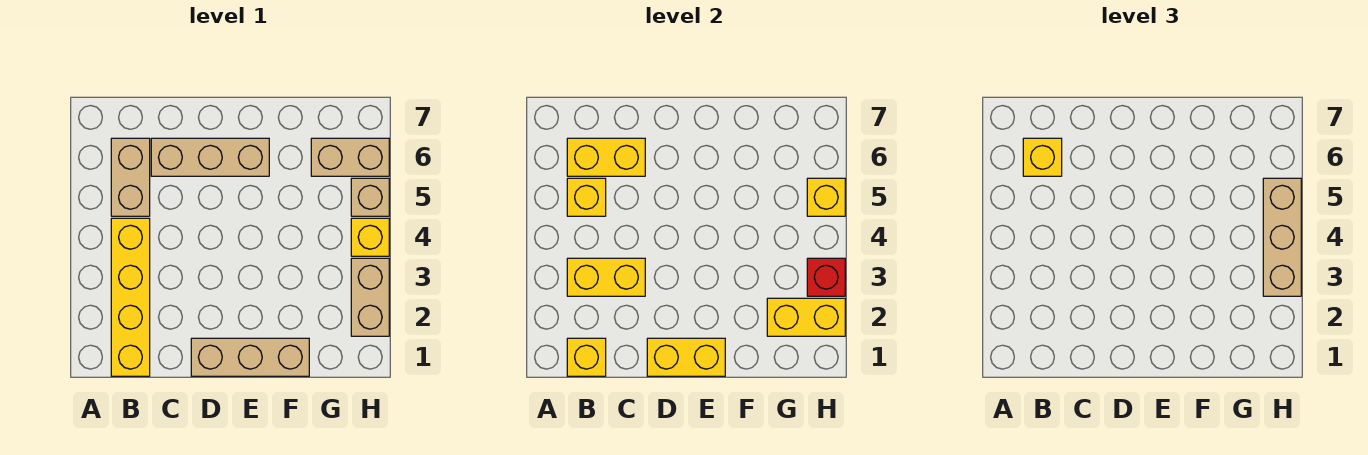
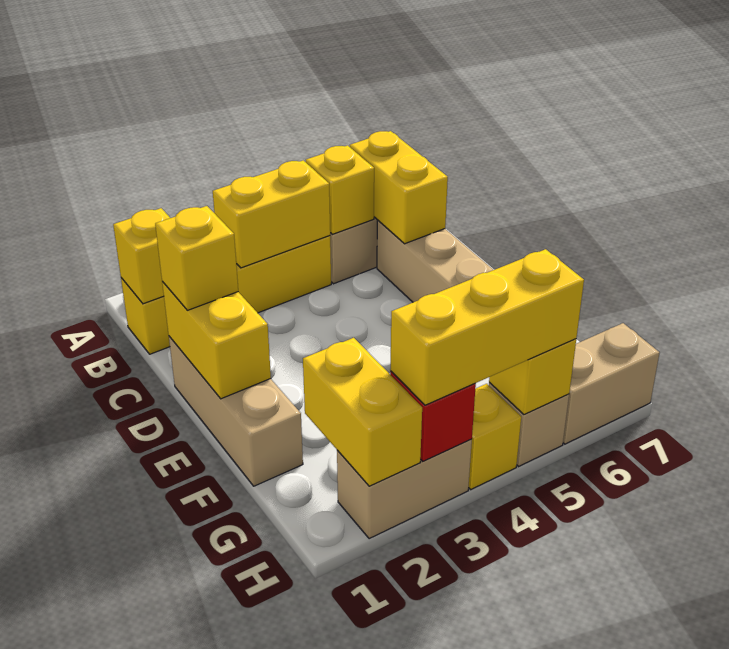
yellow 1x2 brick [567,258,645,296] -> yellow 1x2 brick turned to [213,160,330,268]
yellow 1x1 brick [1023,138,1062,176] -> yellow 1x1 brick moved to [155,206,238,310]
tan 1x2 brick [311,138,389,176] -> tan 1x2 brick turned to [563,323,659,444]
tan 1x3 brick [1263,178,1301,296] -> yellow 1x3 brick [390,249,584,405]

